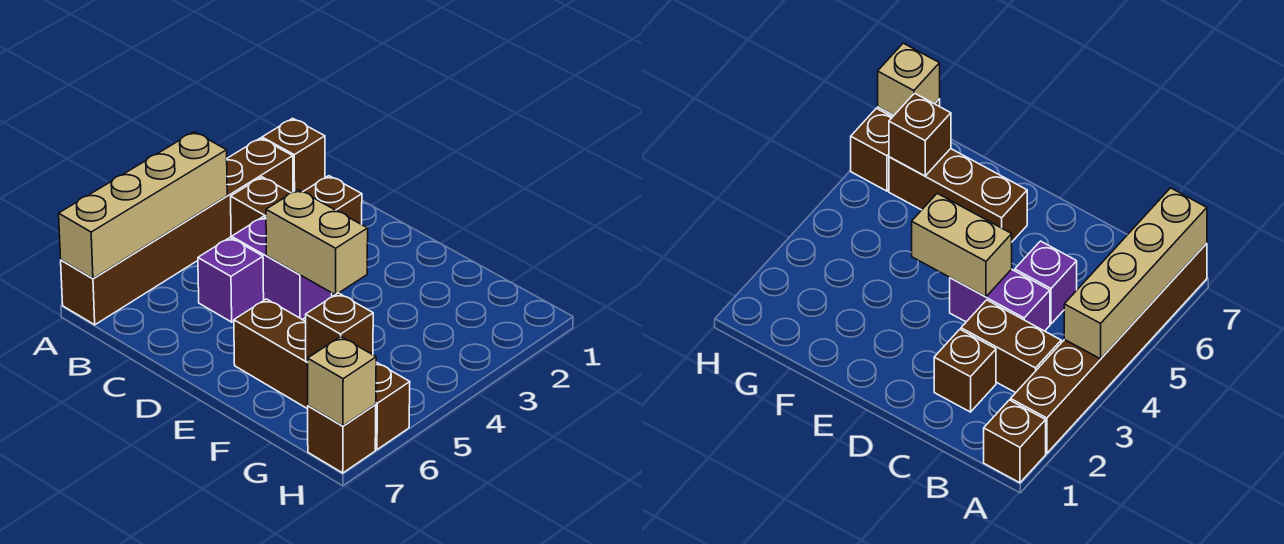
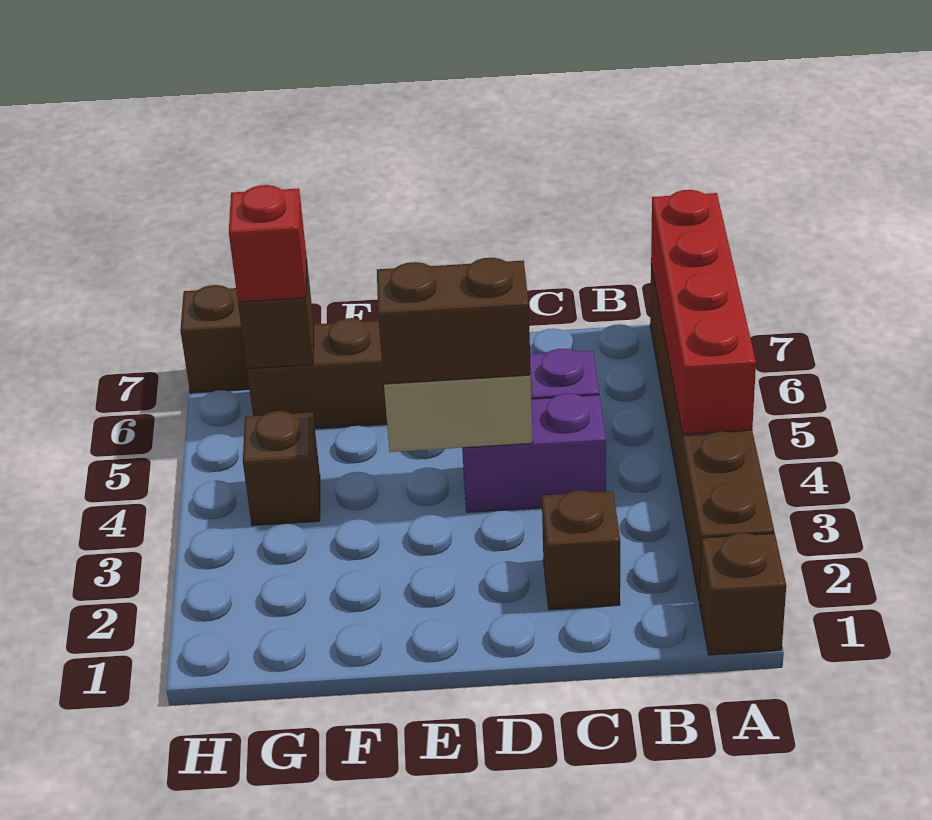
tan 1x4 brick [59,132,227,278] -> red 1x4 brick [651,190,756,434]
brown 1x2 brick [231,177,290,238] -> brown 1x2 brick moved to [377,258,531,384]
none -> red 1x1 brick [229,185,307,302]
brown 1x1 brick [375,362,410,450] -> brown 1x1 brick moved to [243,411,320,526]
tan 1x1 brick [307,337,376,426] -> none

